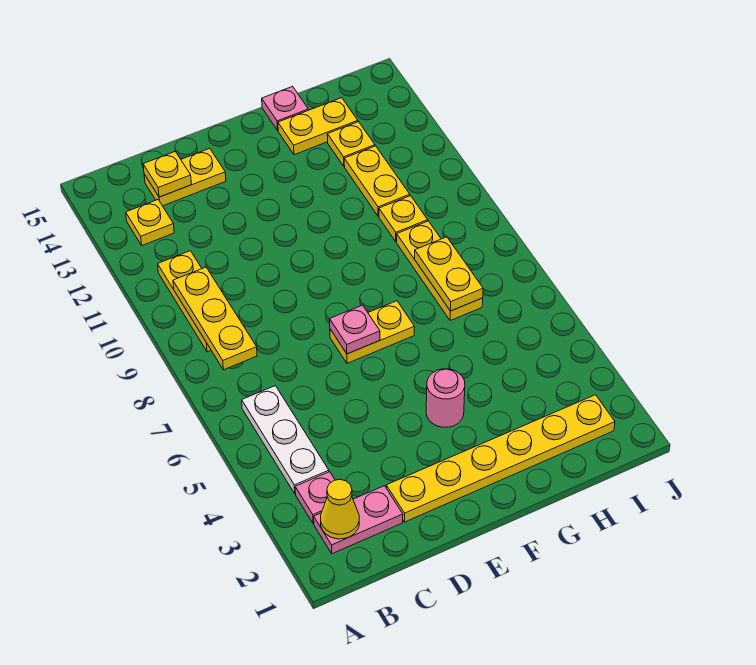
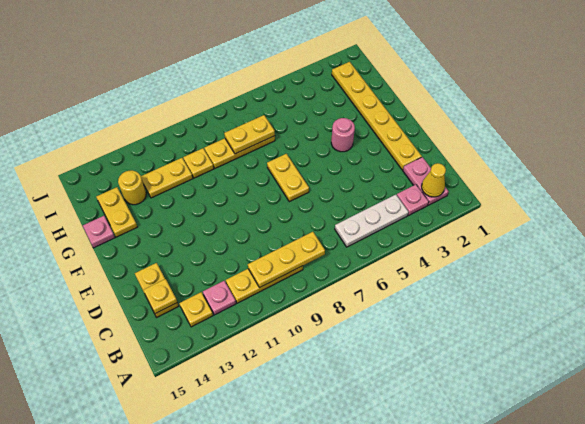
pink 1x1 plate [330,305,380,354] -> pink 1x1 plate moved to [203,281,236,315]
yellow 1x1 plate [327,122,375,166] -> yellow 1x1 round brick [118,171,146,205]

